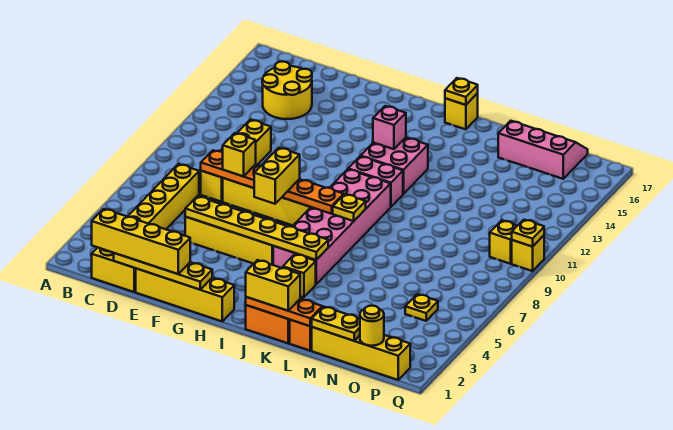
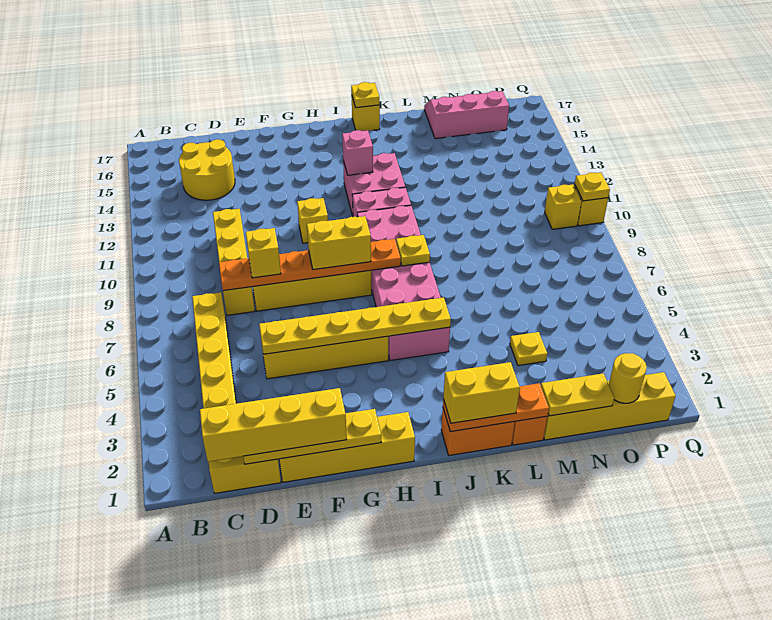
yellow 1x2 brick [254,148,300,204] -> yellow 1x2 brick turned to [307,216,371,270]
yellow 1x1 brick [283,254,316,297] -> yellow 1x1 brick moved to [297,198,328,243]
yellow 1x1 plate [405,294,438,321] -> yellow 1x1 plate moved to [510,332,547,366]

